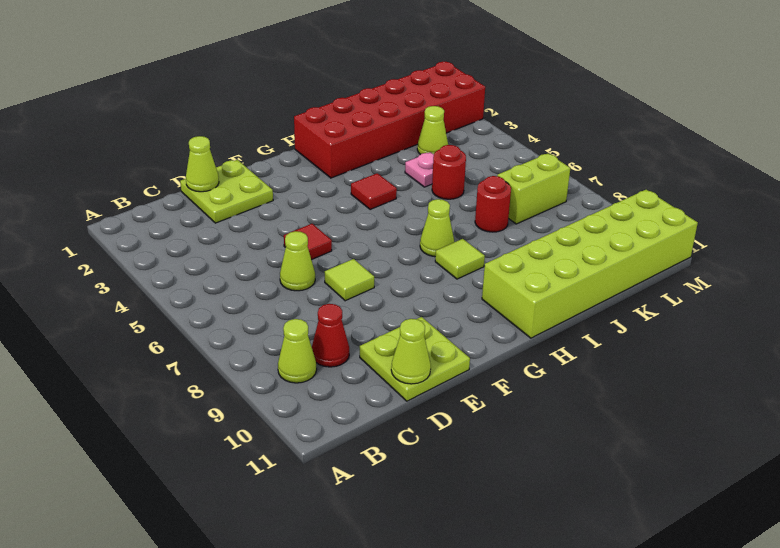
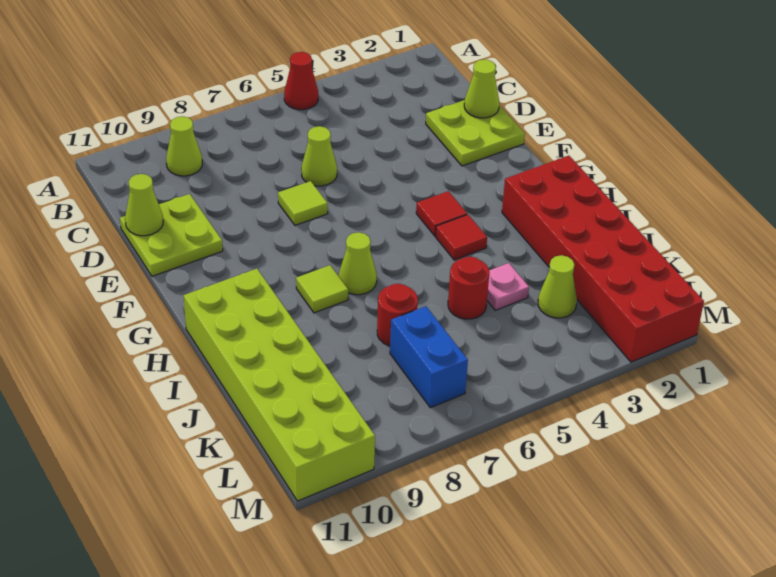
red 1x1 cone [312,304,349,367] -> red 1x1 cone moved to [284,52,318,110]
red 1x1 tile [284,224,332,260] -> red 1x1 tile moved to [416,191,467,236]
lime 1x2 brick [497,153,570,224] -> blue 1x2 brick [390,306,468,408]

